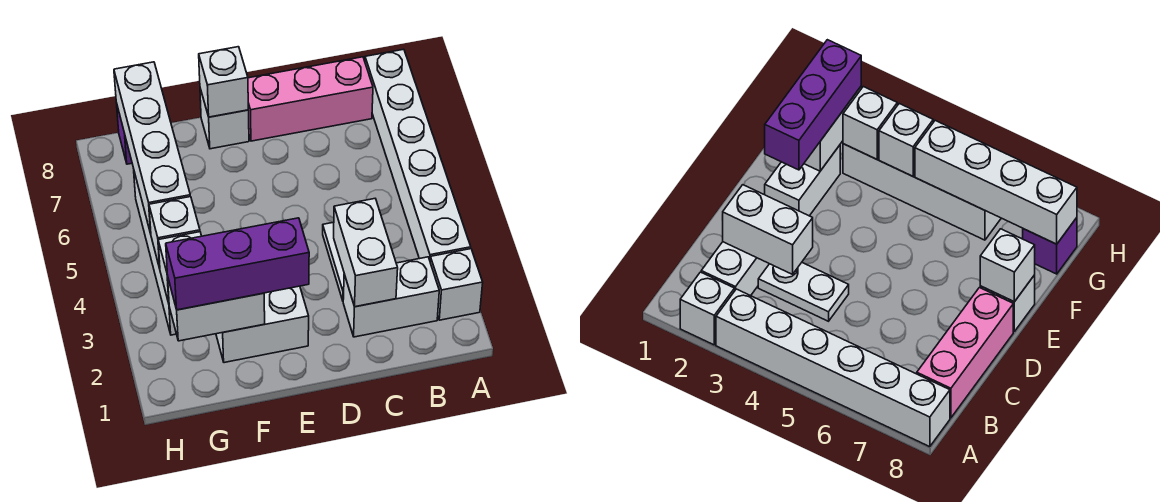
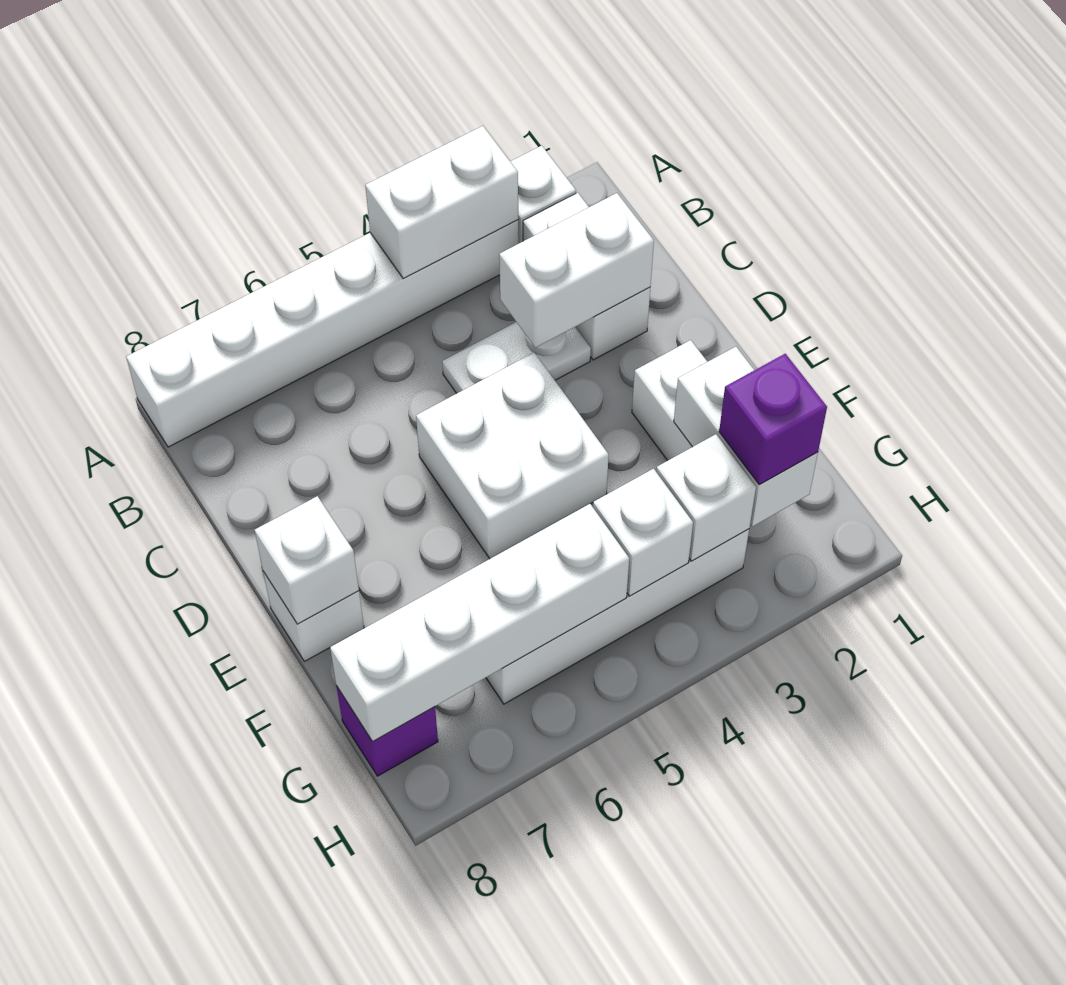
none -> white 1x2 brick [365,126,518,279]
pink 1x3 brick [248,57,373,141] -> none
none -> white 2x2 brick [416,353,609,559]
purple 1x3 brick [166,218,309,310] -> purple 1x1 brick [719,354,827,484]

